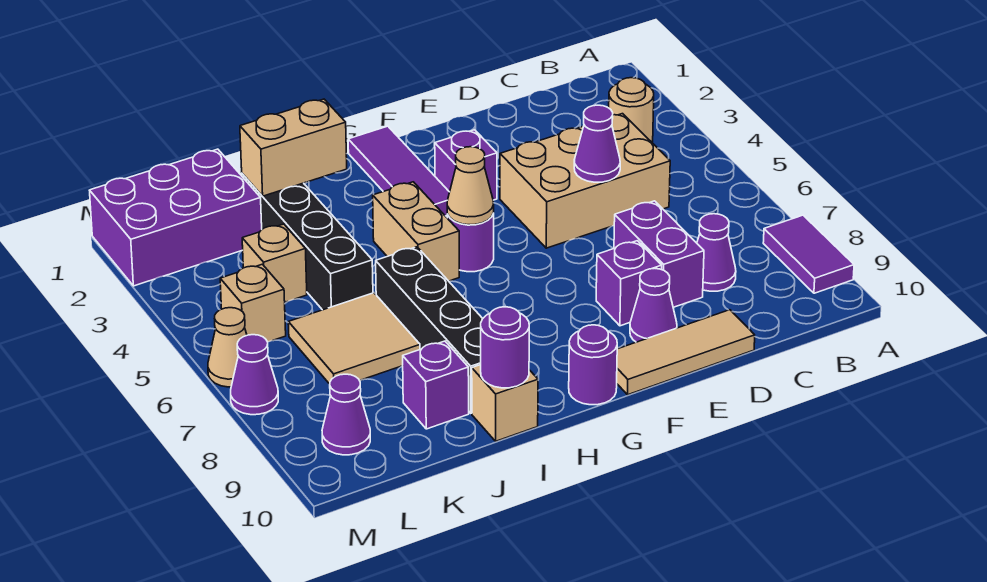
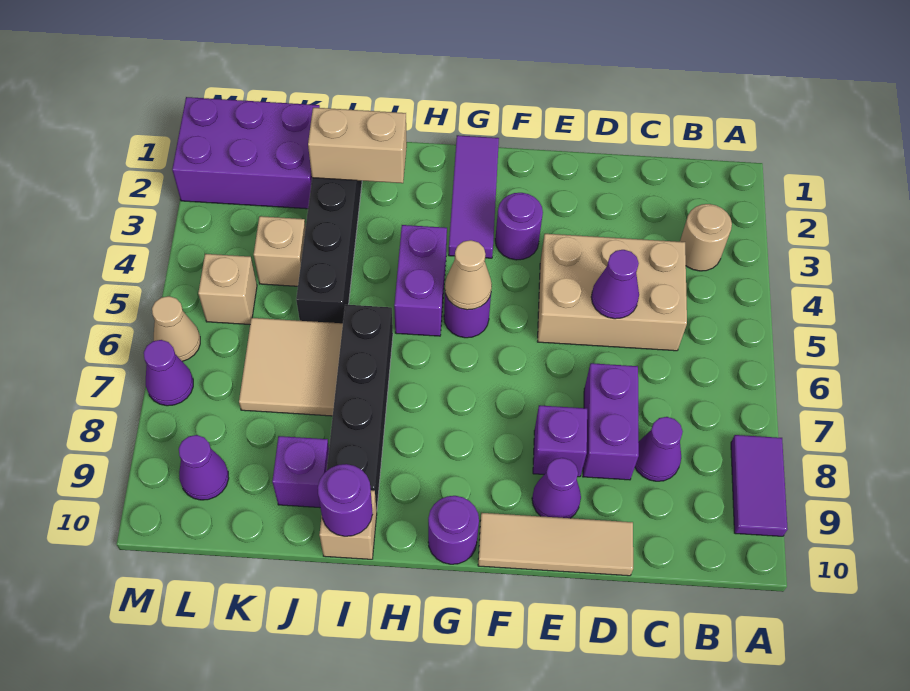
purple 1x1 brick [435,130,497,200] -> purple 1x1 round brick [495,193,543,260]
tan 1x2 brick [373,182,459,281] -> purple 1x2 brick [394,225,447,336]

